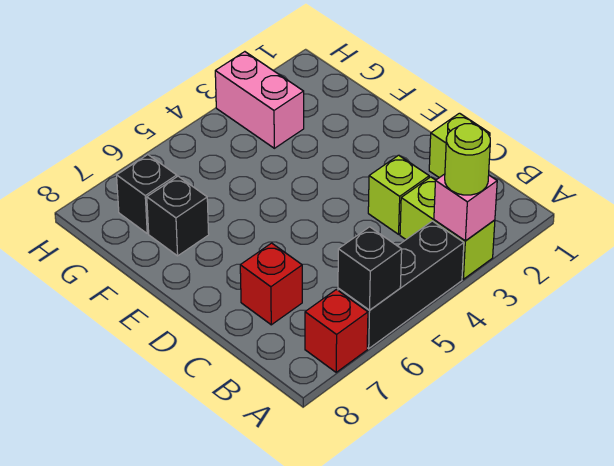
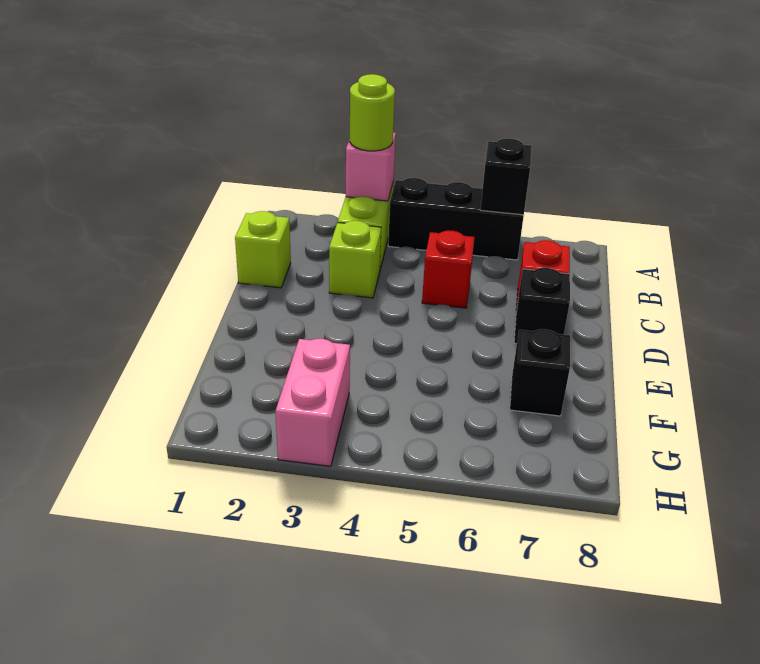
red 1x1 brick [305,290,368,372] -> red 1x1 brick moved to [422,230,475,308]
black 1x1 brick [117,155,177,233] -> black 1x1 brick moved to [514,268,570,344]

